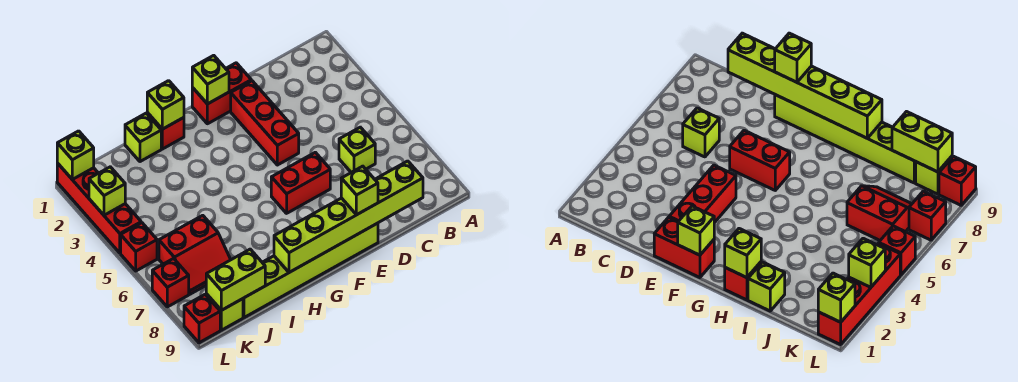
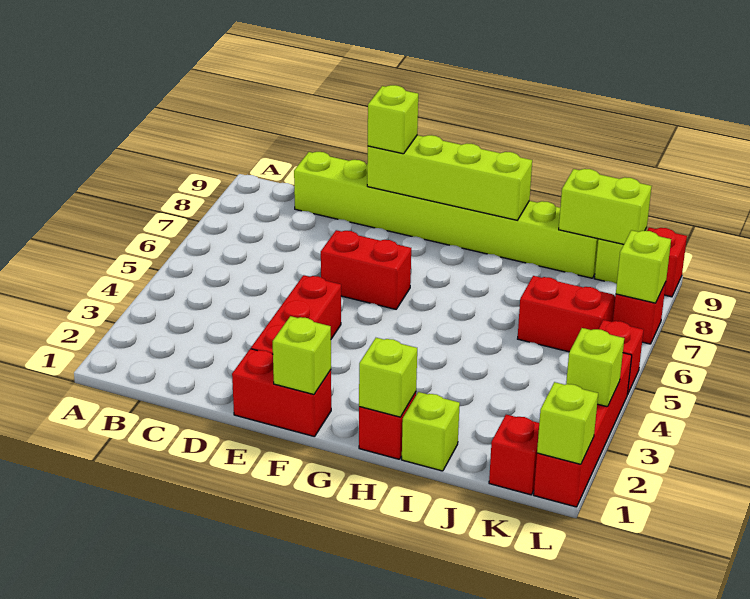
lime 1x1 brick [339,127,375,172] -> lime 1x1 brick moved to [616,230,671,303]
lime 1x6 brick [274,161,423,272] -> lime 1x4 brick [367,135,532,220]
lime 1x6 brick [243,223,378,318] -> lime 1x8 brick [294,152,598,278]
none -> red 1x1 brick [489,415,539,495]

